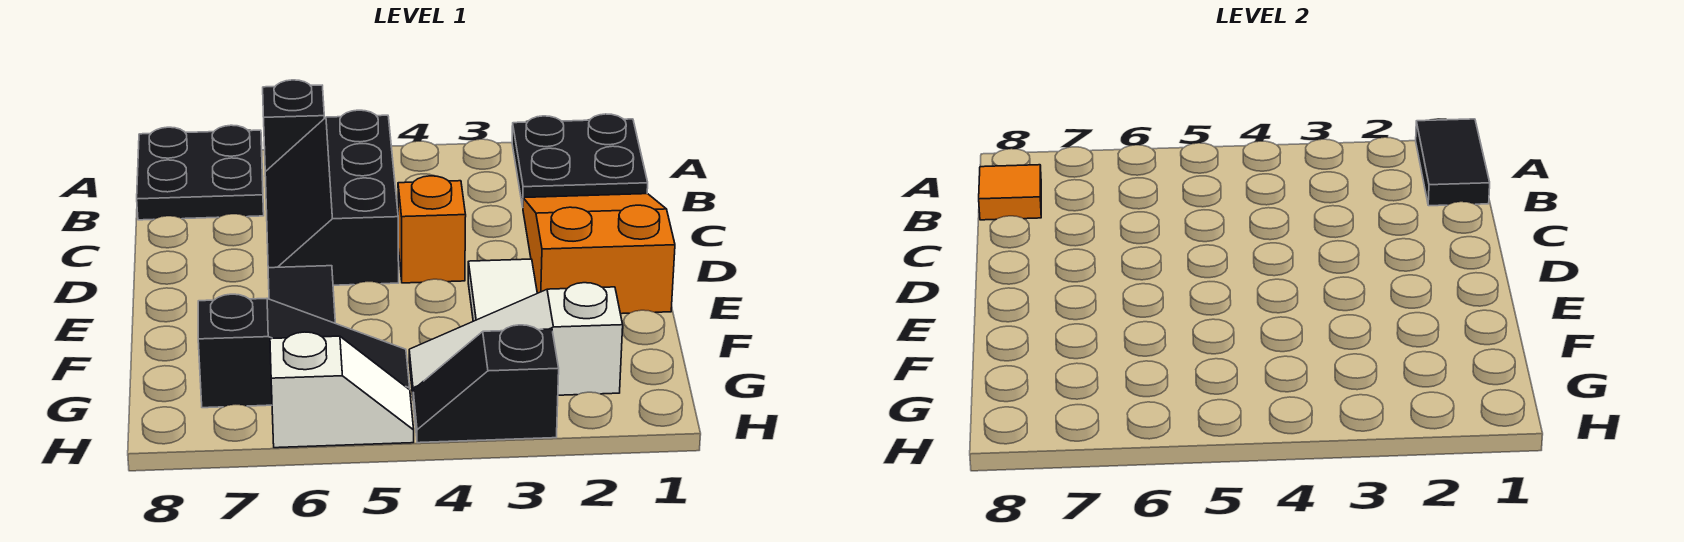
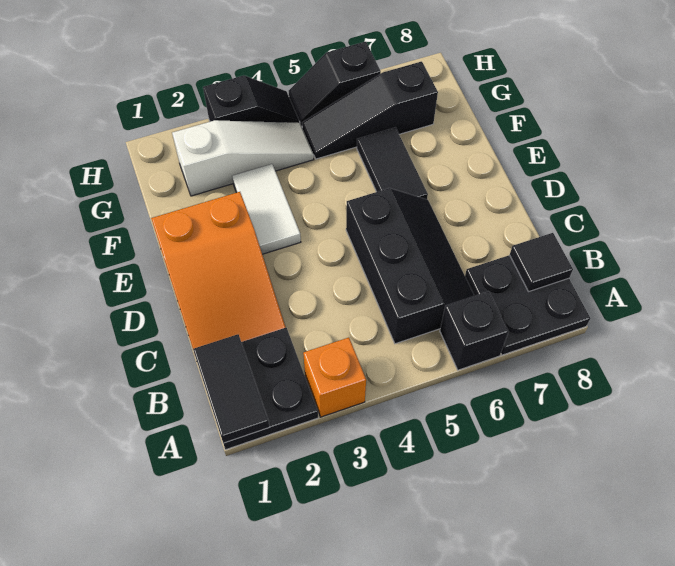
orange 1x1 tile [979,165,1041,220] -> black 1x1 tile [510,233,573,291]
orange 1x1 brick [398,176,466,283] -> orange 1x1 brick moved to [303,338,366,417]
white 1x2 slope [270,332,414,448] -> black 1x2 slope [289,42,381,126]

